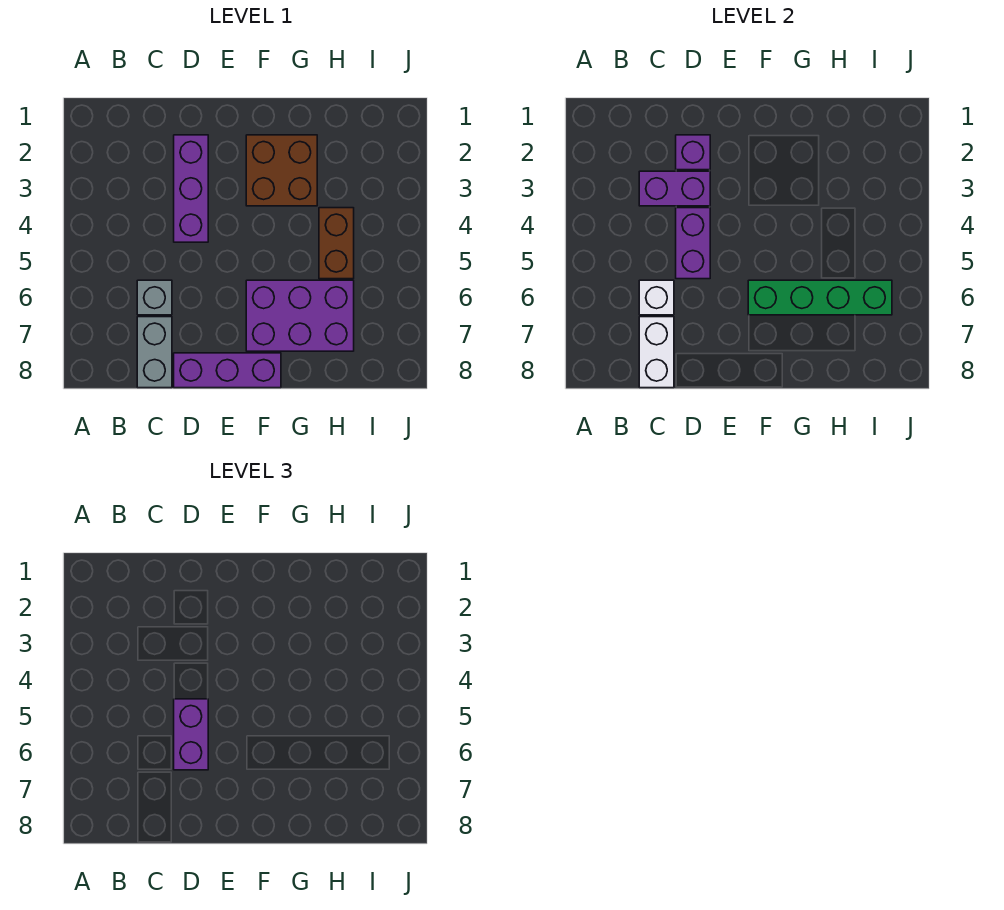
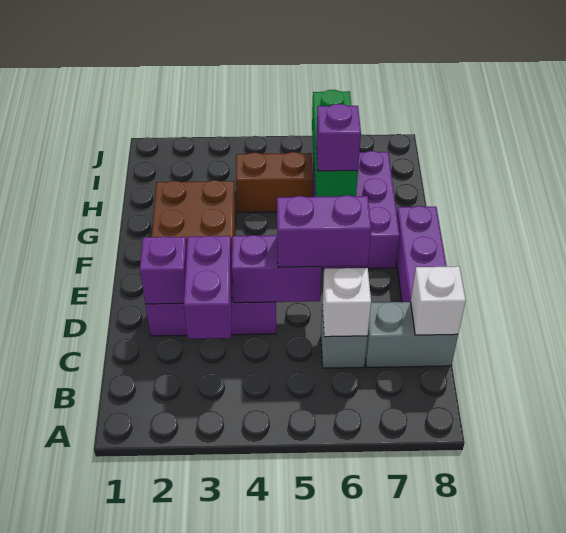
white 1x2 brick [639,317,674,388] -> white 1x1 brick [410,266,466,335]
green 1x4 brick [748,280,892,315] -> green 1x3 brick [312,90,358,197]
none -> purple 1x1 brick [316,104,361,171]

